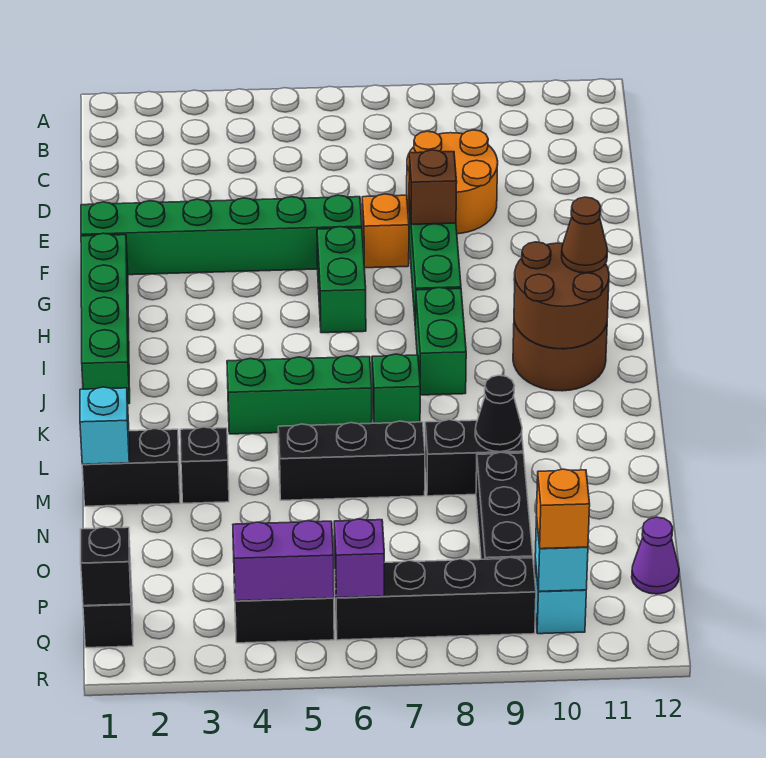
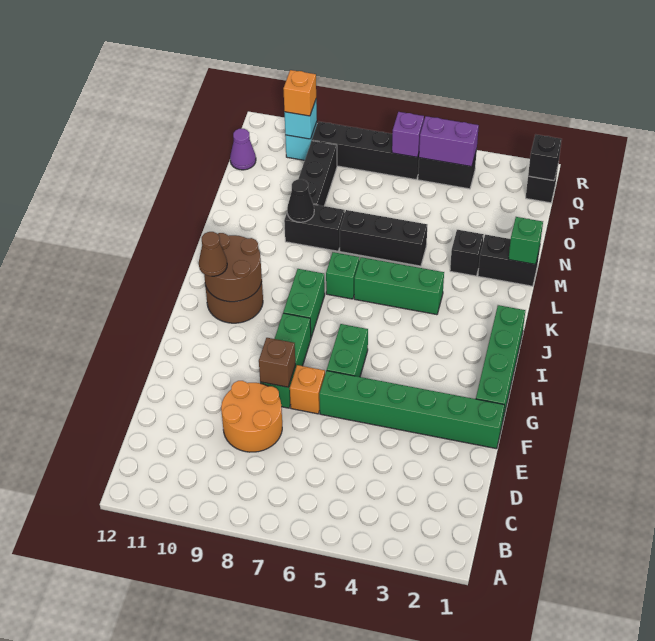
cyan 1x1 brick [80,387,129,464] -> green 1x1 brick [508,217,543,264]

